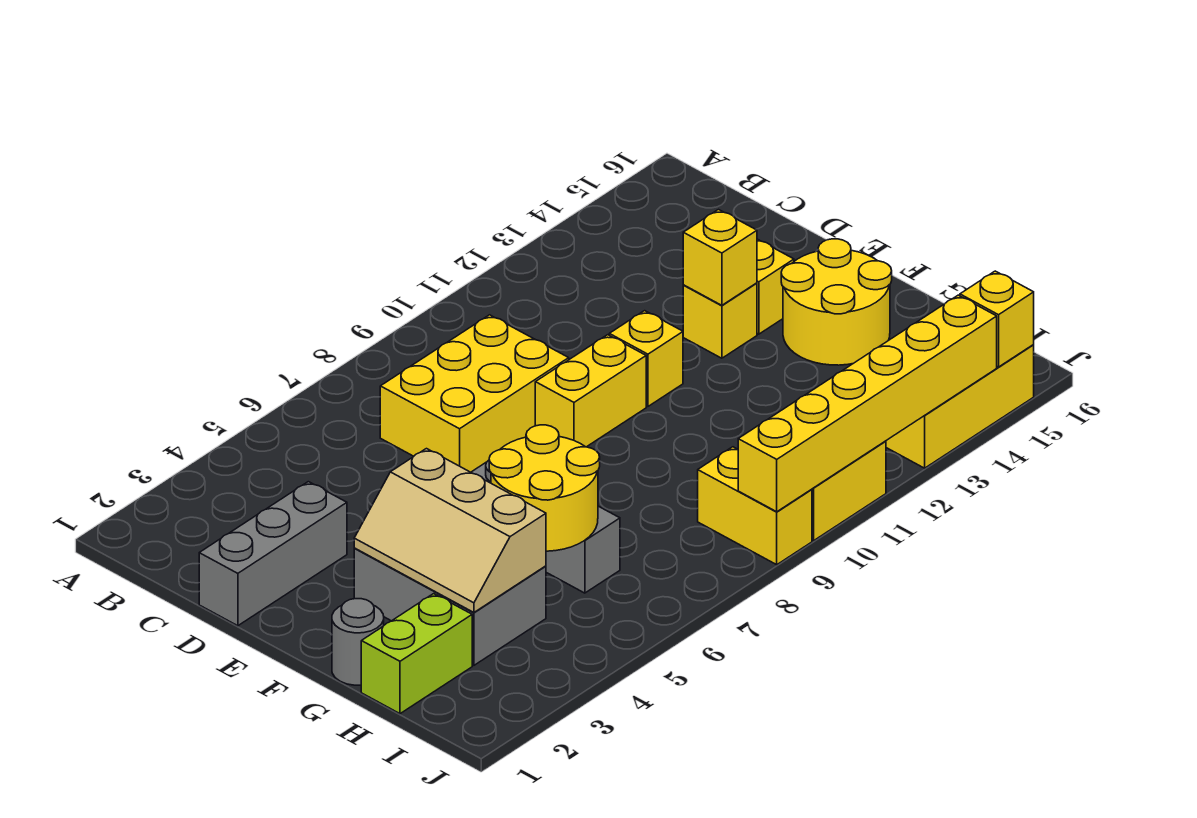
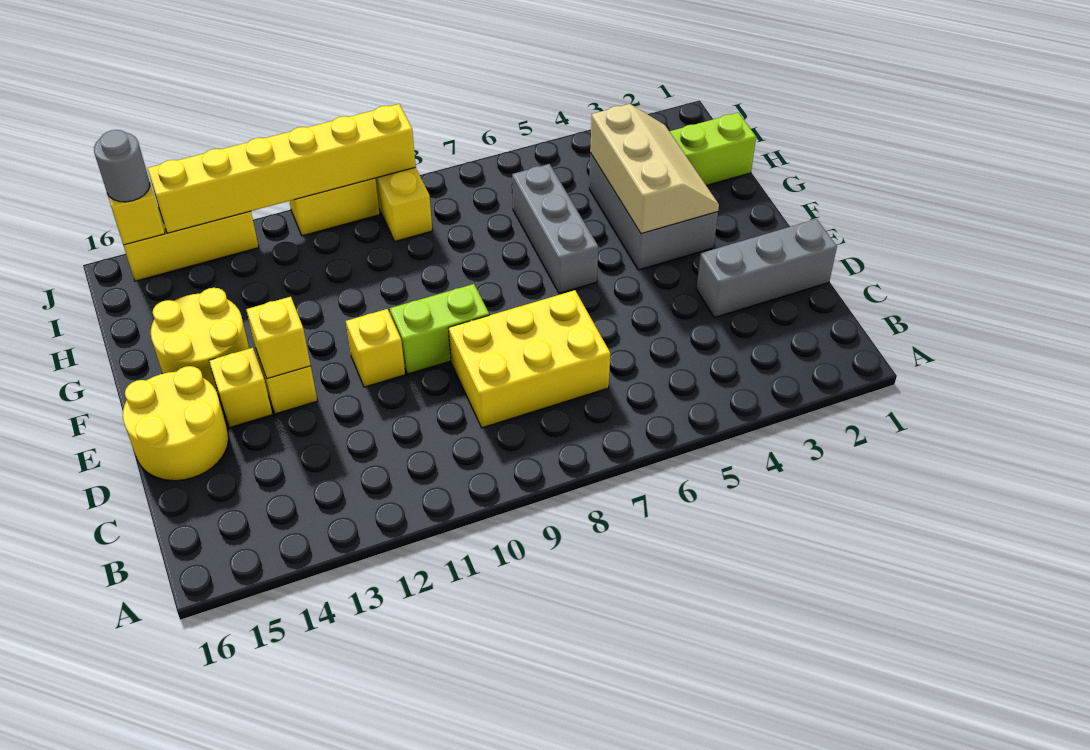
yellow 1x2 brick [535,335,646,447] -> lime 1x2 brick [390,284,489,374]
grey 1x1 round brick [332,599,384,685] -> grey 1x1 round brick moved to [94,130,150,202]
yellow 2x2 round brick [489,425,600,551] -> yellow 2x2 round brick moved to [123,366,229,481]

